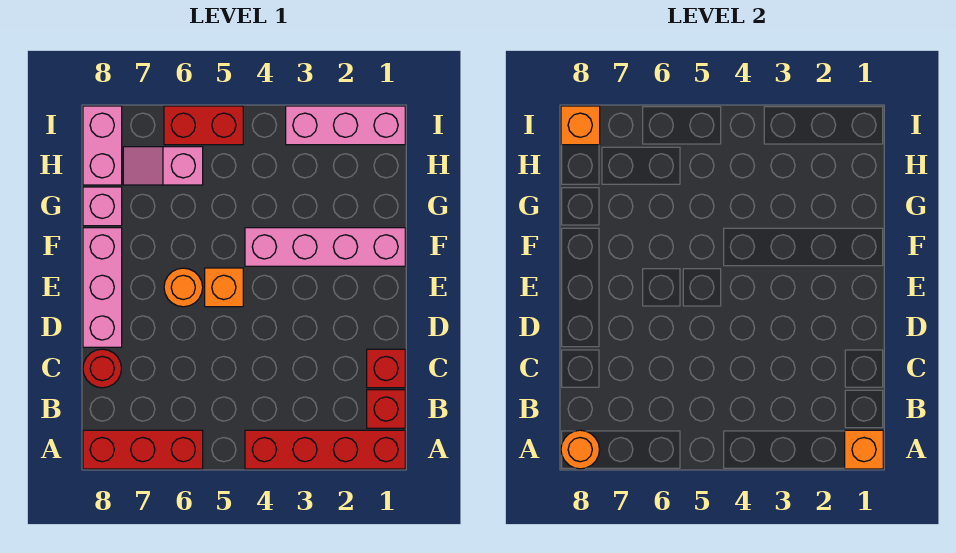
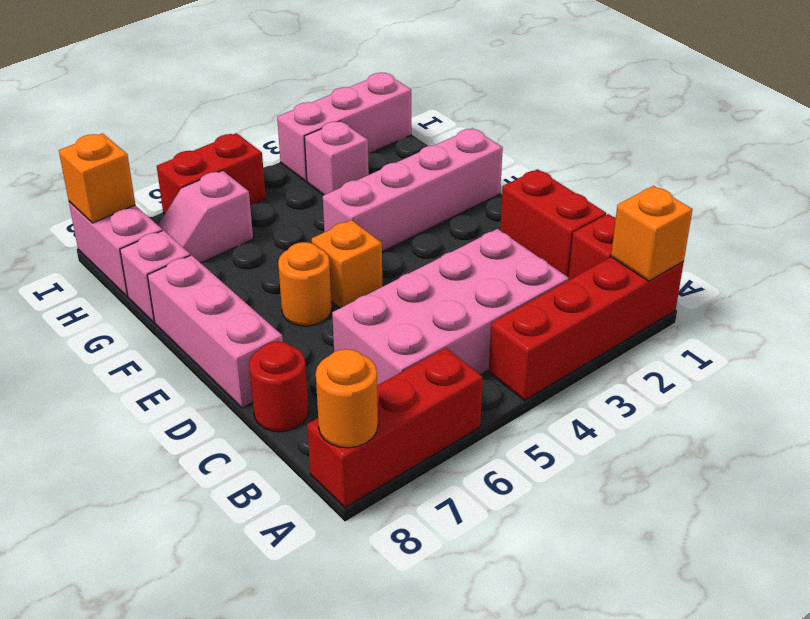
none -> pink 2x4 brick [332,229,569,385]
red 1x1 brick [367,349,405,388] -> red 1x2 brick [500,169,606,277]
none -> pink 1x1 brick [304,121,369,195]

